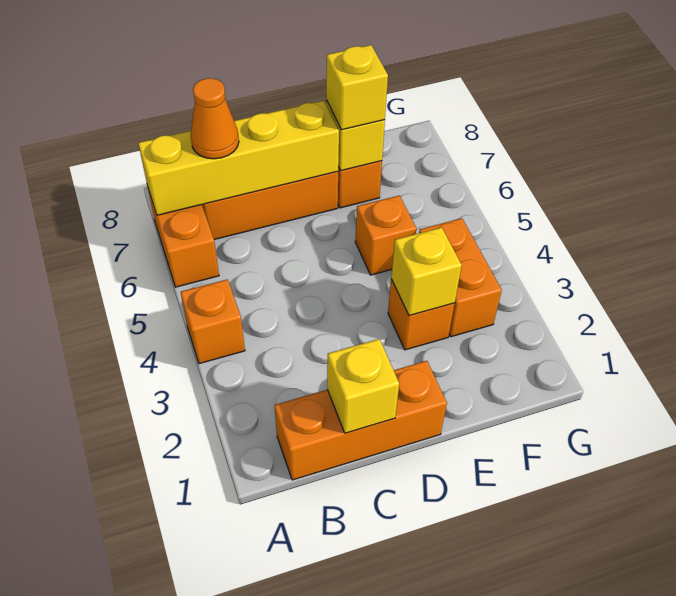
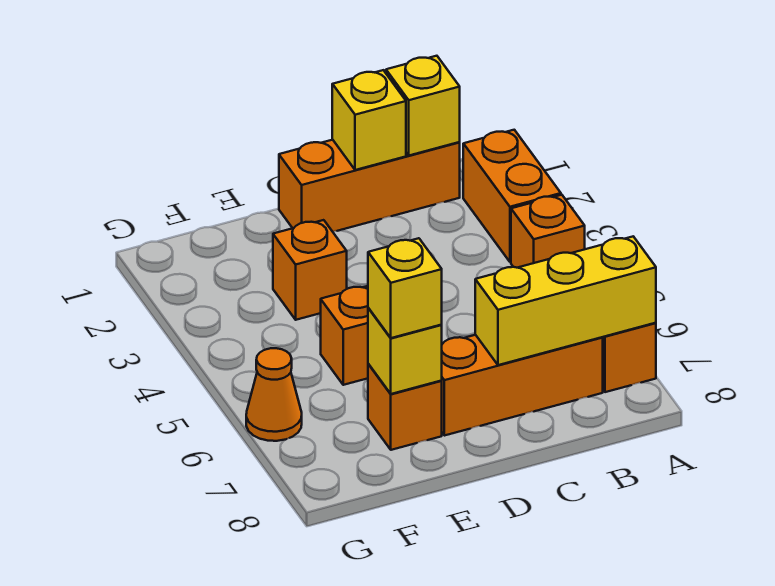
yellow 1x4 brick [138,101,339,215] -> yellow 1x3 brick [475,236,656,365]
orange 1x1 cone [191,78,239,159] -> orange 1x1 cone moved to [246,348,302,441]
yellow 1x1 brick [391,227,462,316] -> yellow 1x1 brick moved to [386,56,460,155]
orange 1x2 brick [419,218,502,337] -> orange 1x2 brick moved to [463,130,561,262]

